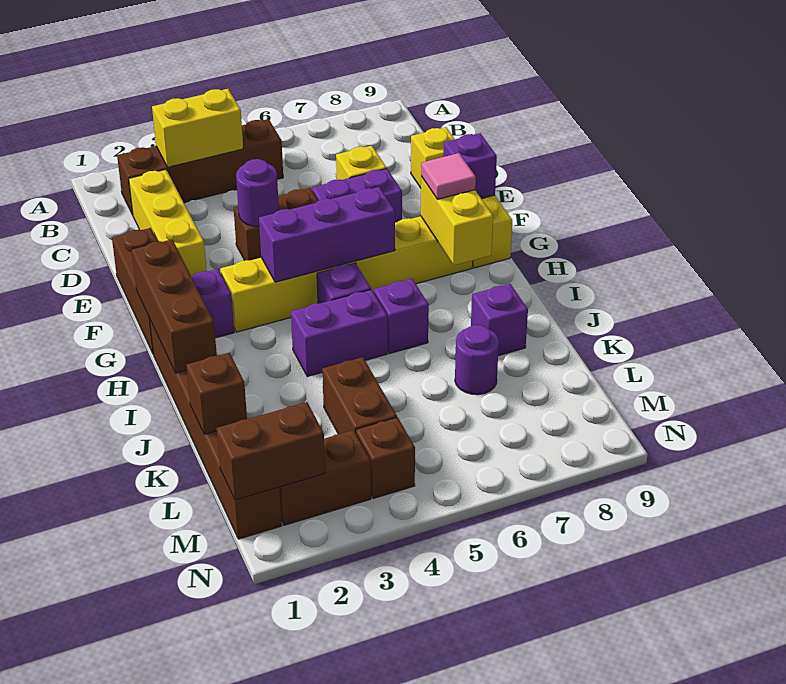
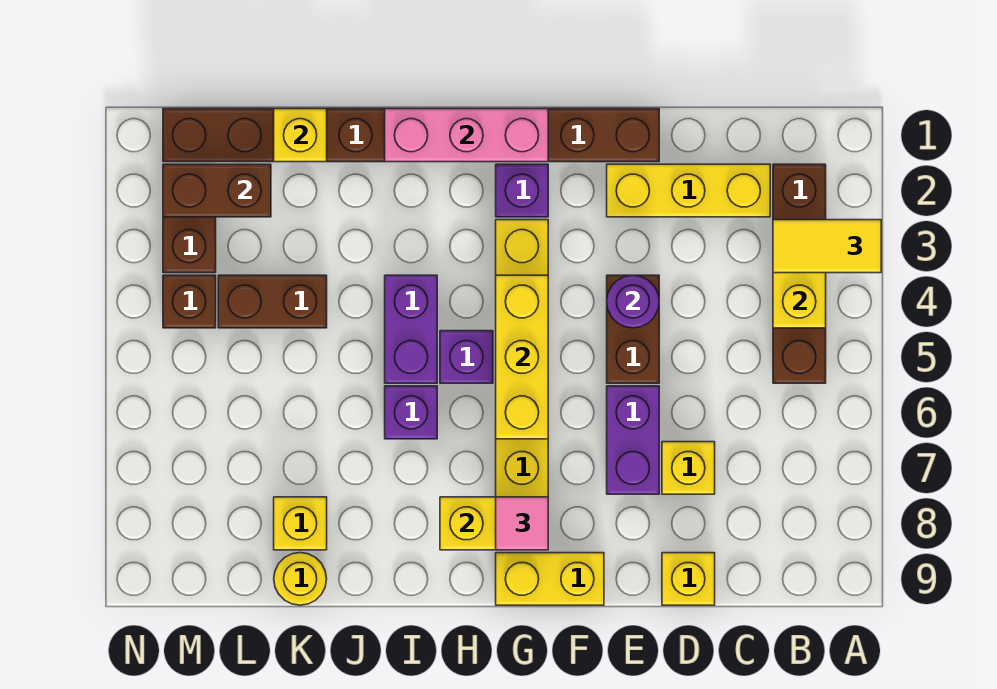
none -> yellow 1x2 tile [773,220,881,273]
purple 1x1 brick [443,133,497,199] -> none
brown 1x3 brick [132,239,217,373] -> pink 1x3 brick [385,109,548,162]
purple 1x3 brick [259,187,395,282] -> yellow 1x3 brick [496,275,548,439]
purple 1x1 brick [471,284,528,356] -> none
brown 1x1 brick [186,353,247,434] -> yellow 1x1 brick [274,109,327,162]
purple 1x1 round brick [455,325,499,395] -> none
none -> yellow 1x1 brick [274,497,327,550]
none -> yellow 1x1 round brick [274,553,326,605]
brown 1x2 brick [217,402,325,500] -> brown 1x2 brick turned to [163,164,271,217]

